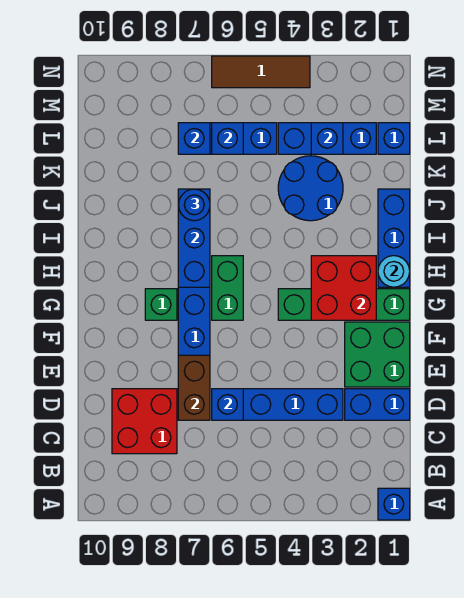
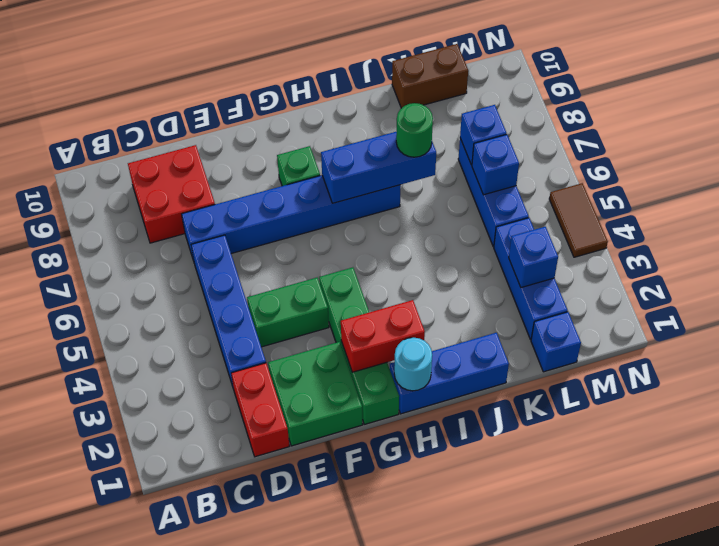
blue 1x1 brick [378,488,410,520] -> none
blue 1x2 brick [345,389,410,420] -> red 1x2 brick [231,363,289,457]
blue 1x1 brick [212,389,243,420] -> none
brown 1x2 brick [178,355,210,420] -> brown 1x2 brick moved to [392,44,468,108]
red 2x2 brick [311,256,376,320] -> red 1x2 brick [341,300,425,372]
green 1x2 brick [212,256,243,320] -> green 1x2 brick moved to [247,278,329,347]
blue 2x2 round brick [278,156,343,221] -> none
blue 1x1 round brick [178,189,210,221] -> green 1x1 round brick [396,103,433,157]
brown 1x3 tile [212,56,310,88] -> brown 1x2 tile [549,183,608,257]

